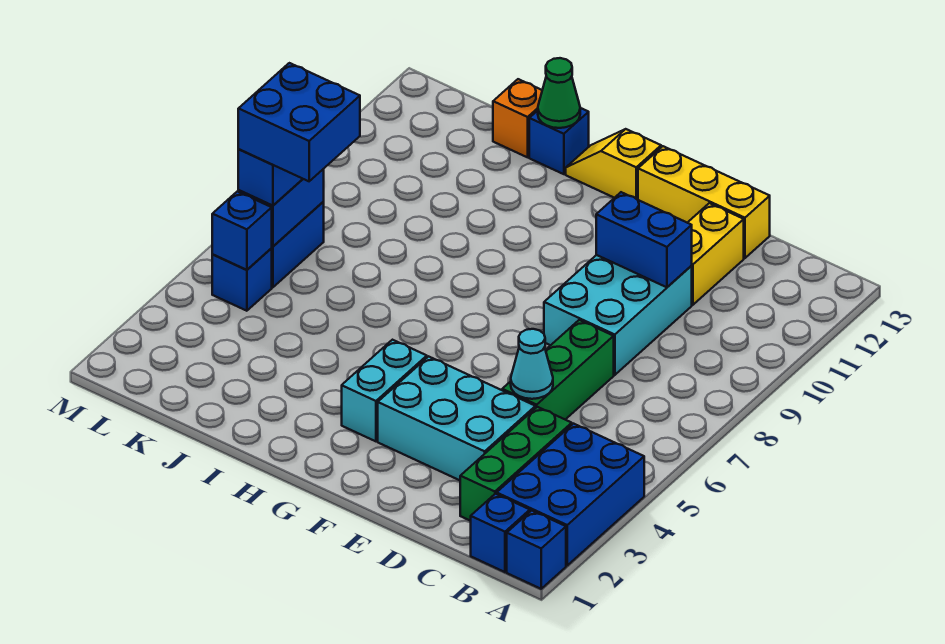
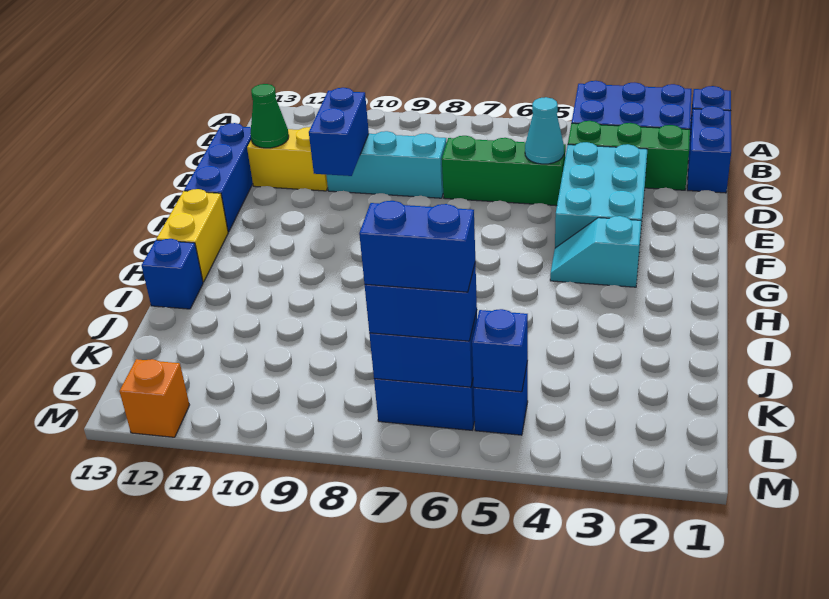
blue 1x1 brick [471,494,530,572] -> blue 1x2 brick [687,106,731,193]
cyan 2x3 brick [544,255,692,375] -> cyan 1x3 brick [326,131,446,198]
yellow 1x3 brick [638,146,770,258] -> blue 1x3 brick [184,123,253,232]
cyan 1x2 brick [342,340,427,441] -> cyan 1x2 slope [550,216,641,287]
yellow 1x2 slope [566,129,661,200] -> yellow 1x2 brick [157,189,228,282]
green 1x1 cone [538,58,580,128] -> green 1x1 cone moved to [250,84,289,148]
orange 1x1 brick [493,79,542,157] -> orange 1x1 brick moved to [119,359,189,437]
blue 2x2 brick [238,63,360,181] -> blue 1x2 brick [359,201,475,292]

